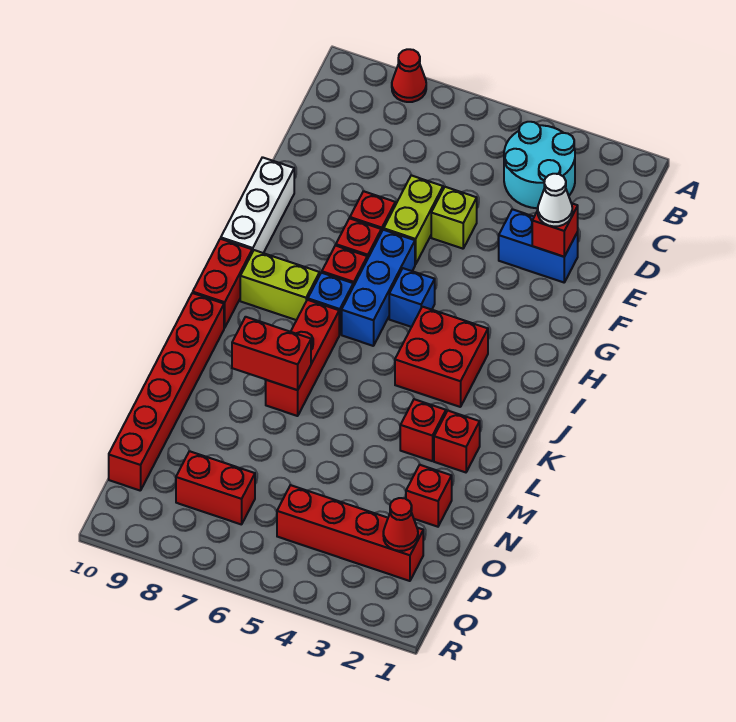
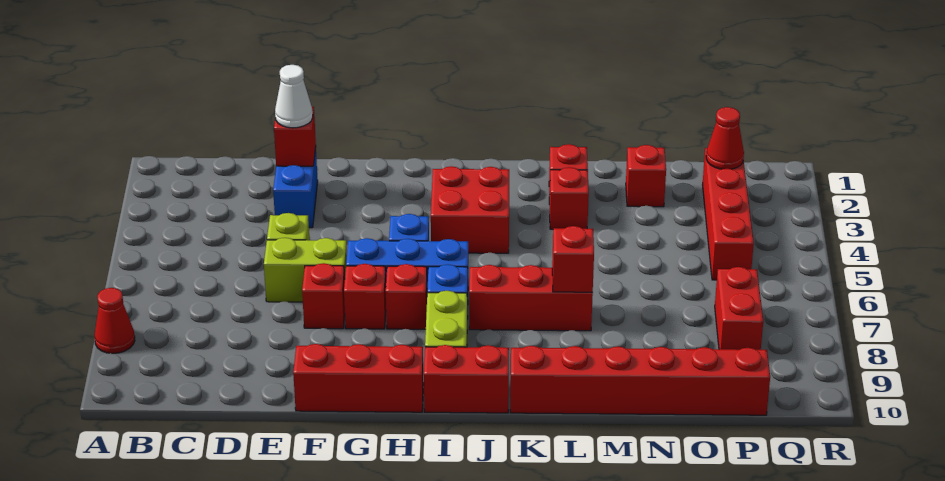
cyan 2x2 round brick [504,122,575,208] -> none
white 1x3 brick [221,157,294,253] -> red 1x3 brick [293,344,424,412]
red 1x2 brick [232,317,311,390] -> red 1x1 brick [552,226,594,292]

